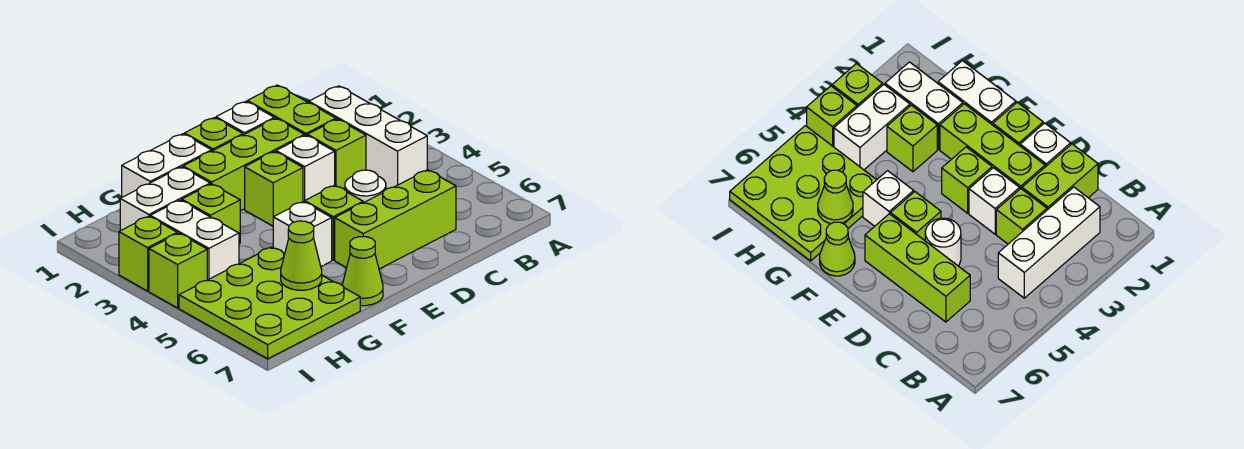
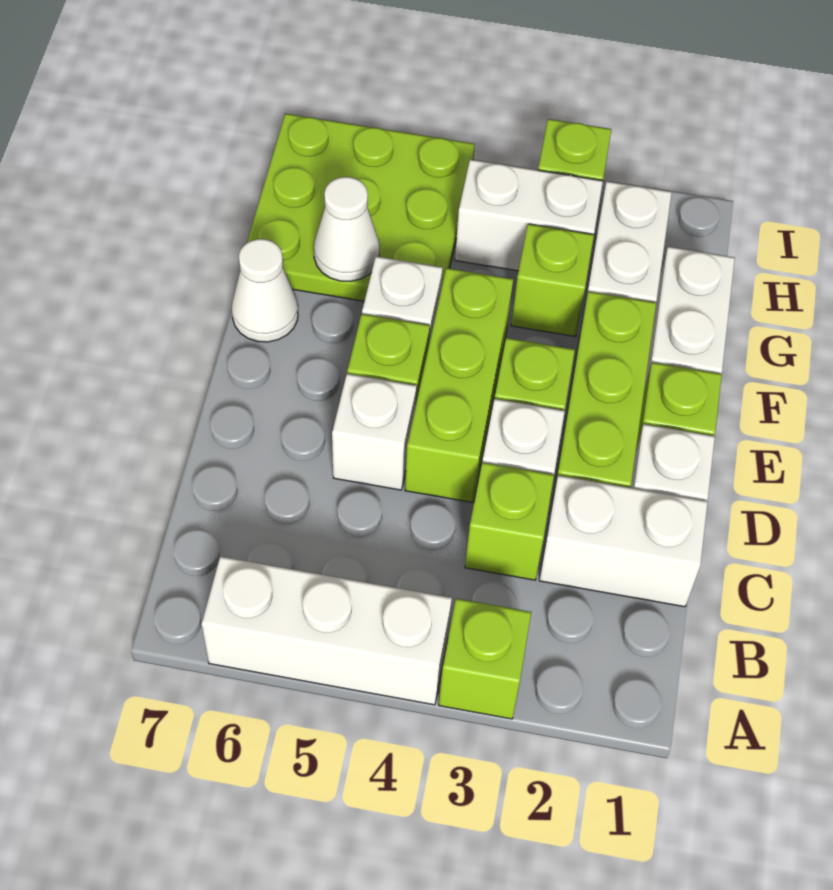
white 1x3 brick [309,86,427,189] -> white 1x3 brick moved to [201,556,452,705]
lime 1x2 brick [247,85,336,136] -> white 1x2 brick [539,475,708,607]
lime 1x3 brick [335,170,456,269] -> lime 1x3 brick moved to [405,268,513,503]
white 1x1 round brick [345,170,386,203] -> white 1x1 brick [332,374,417,490]
lime 1x1 cone [342,237,383,306] -> white 1x1 cone [232,239,298,342]
lime 1x1 cone [281,221,322,290] -> white 1x1 cone [314,177,379,281]
lime 1x1 brick [149,233,207,308] -> lime 1x1 brick moved to [439,599,531,719]

